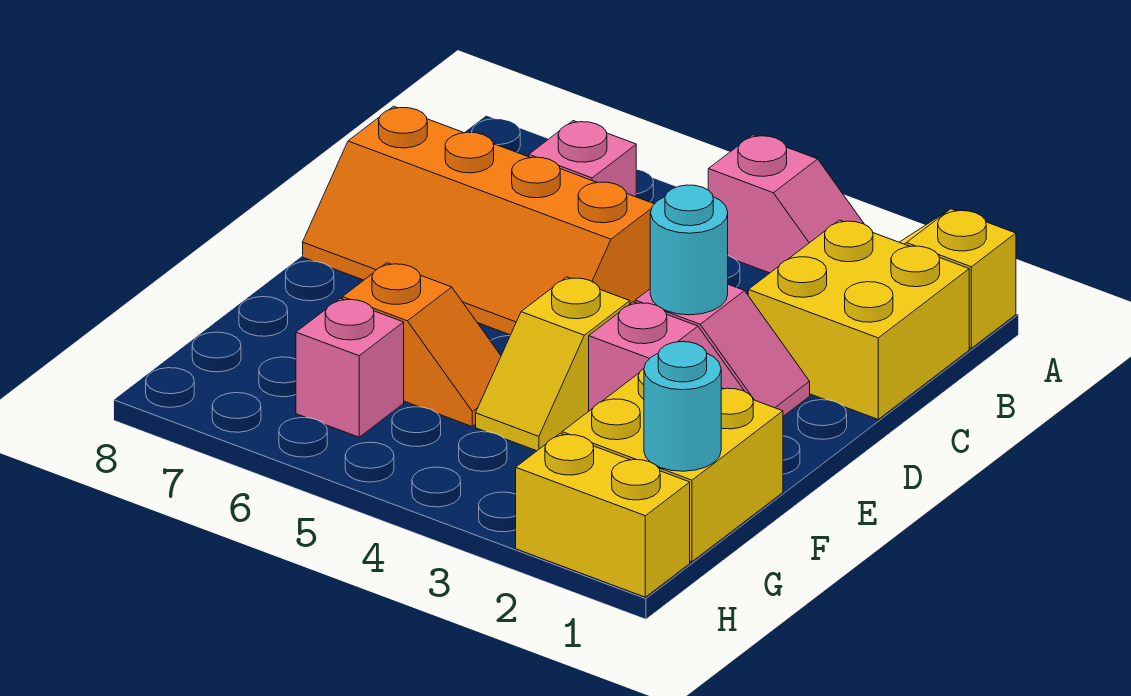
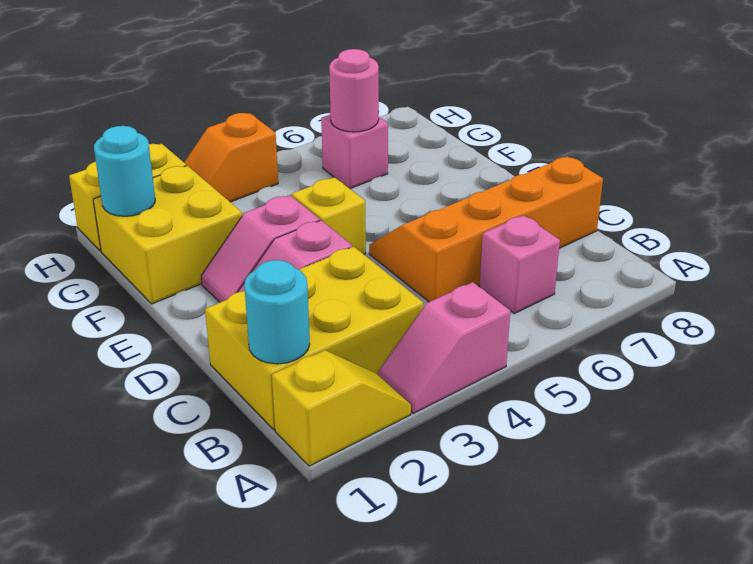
yellow 2x2 brick [748,220,969,419] -> yellow 2x3 brick [205,247,423,430]
cyan 1x1 round brick [650,185,728,315] -> cyan 1x1 round brick moved to [244,260,310,364]
orange 1x2 slope [342,263,501,426] -> orange 1x2 slope moved to [184,113,278,202]
none -> pink 1x1 round brick [329,49,379,132]

